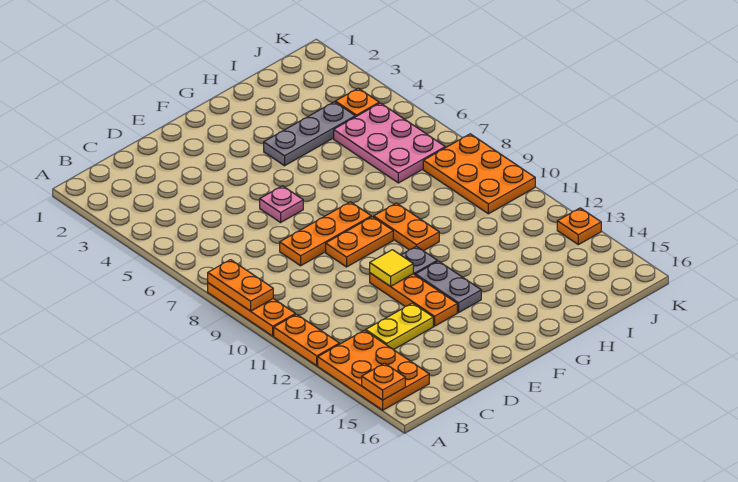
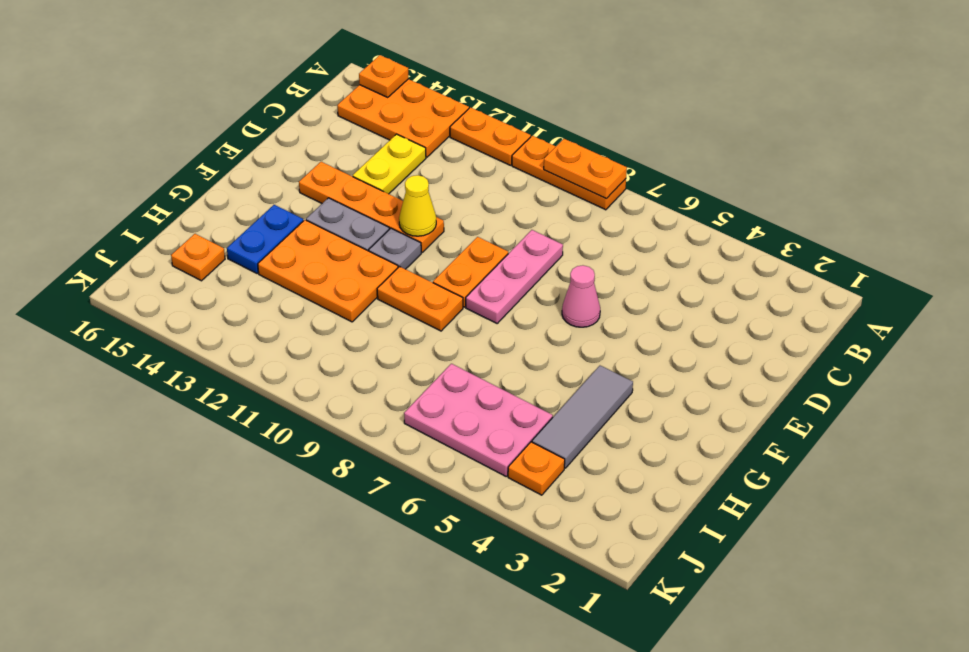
orange 1x3 plate [280,202,371,266] -> pink 1x3 plate [466,230,563,323]
pink 1x1 plate [260,186,303,222] -> pink 1x1 cone [562,265,600,327]
orange 1x3 plate [370,273,457,326] -> orange 1x4 plate [299,162,444,252]
yellow 1x1 tile [370,250,413,286] -> yellow 1x1 cone [399,175,436,236]
grey 1x3 plate [264,102,355,166] -> grey 1x3 tile [532,366,633,468]
none -> blue 1x2 plate [227,205,303,273]
orange 2x3 plate [423,134,535,214] -> orange 2x3 plate moved to [258,220,398,322]
orange 1x1 plate [557,208,601,245] -> orange 1x1 plate moved to [171,234,225,281]

